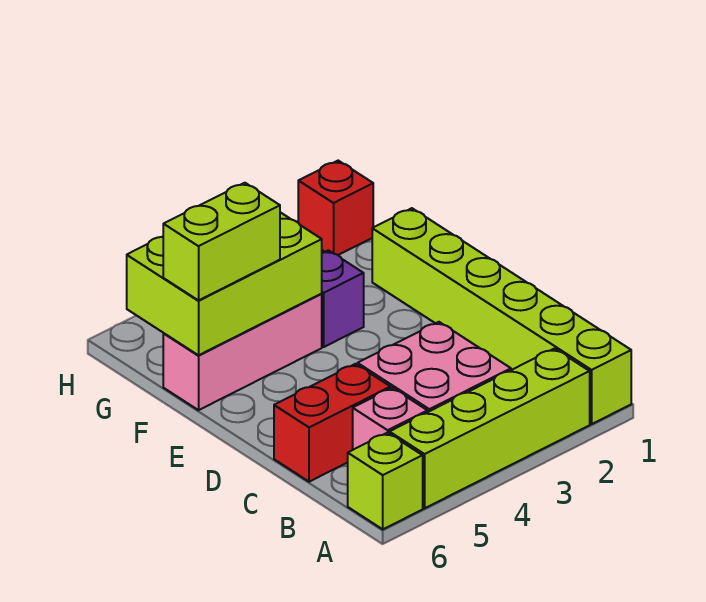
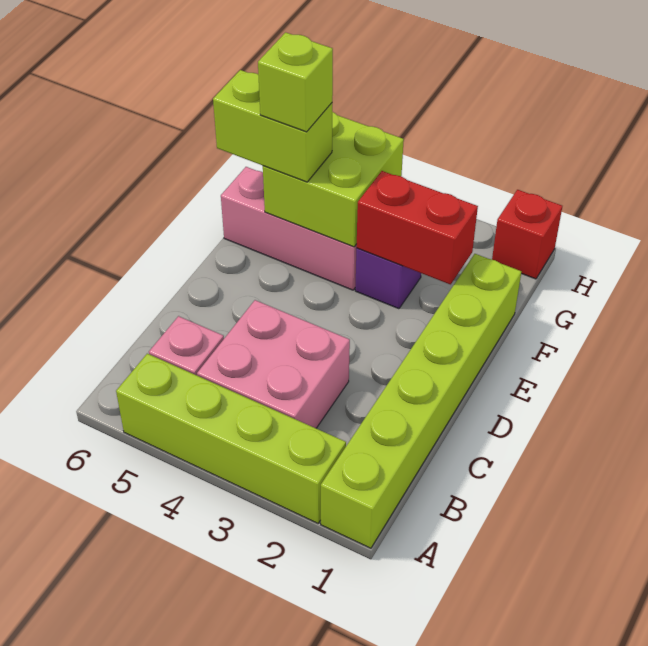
lime 1x1 brick [348,433,423,529] -> lime 1x1 brick moved to [258,32,333,132]
red 1x2 brick [274,364,391,482] -> red 1x2 brick moved to [356,171,478,284]
lime 2x3 brick [127,212,322,355] -> lime 2x2 brick [263,112,404,247]

